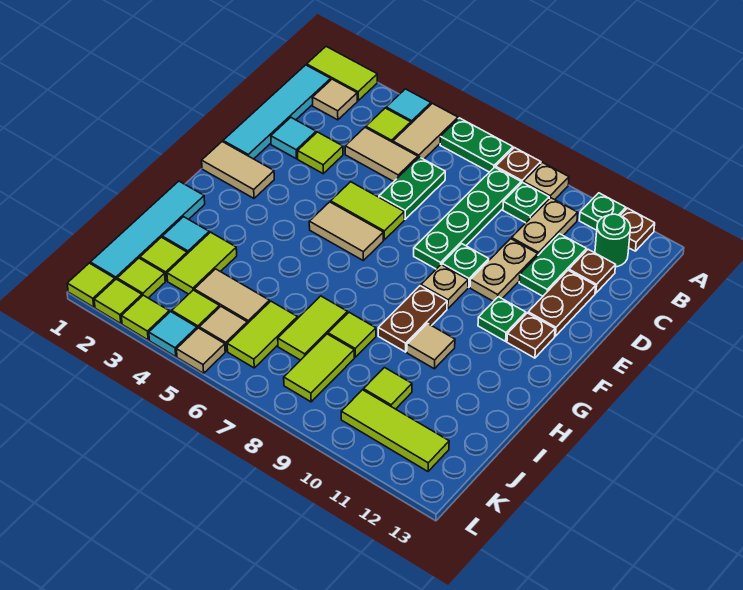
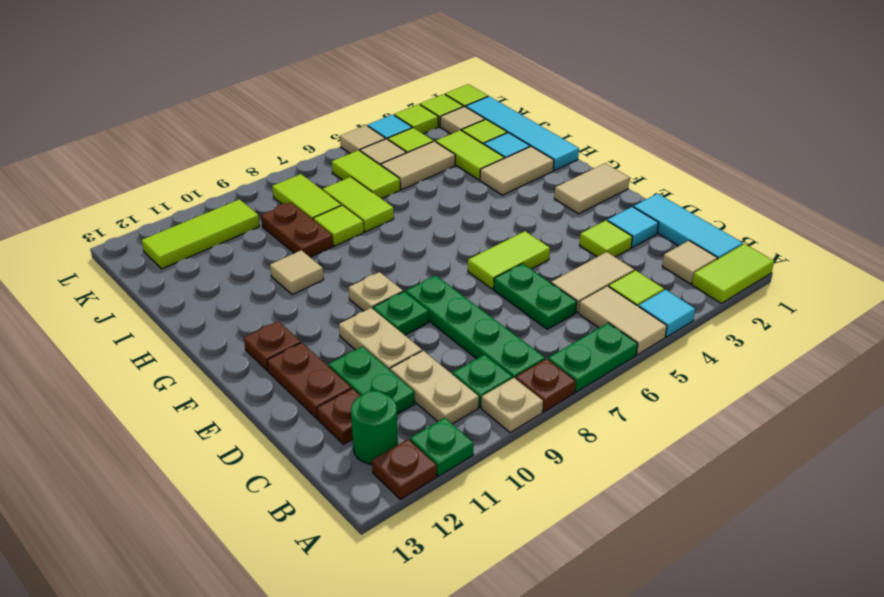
cyan 1x4 tile [223,65,331,159] -> cyan 1x3 tile [634,194,743,259]
tan 1x2 tile [309,202,383,260] -> tan 1x2 tile moved to [480,146,554,195]
green 1x1 plate [478,297,526,341] -> none
brown 1x2 plate [378,286,447,352] -> brown 1x2 plate moved to [261,202,333,257]
lime 1x1 tile [364,368,412,409] -> none
lime 1x1 tile [117,258,165,298] -> tan 1x1 tile [440,106,485,134]

